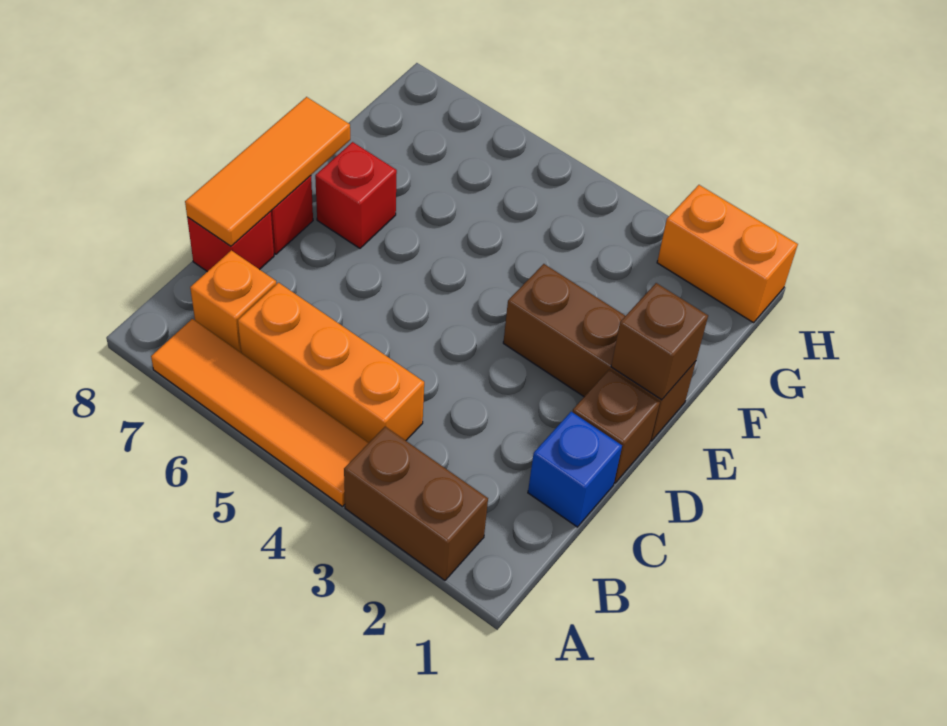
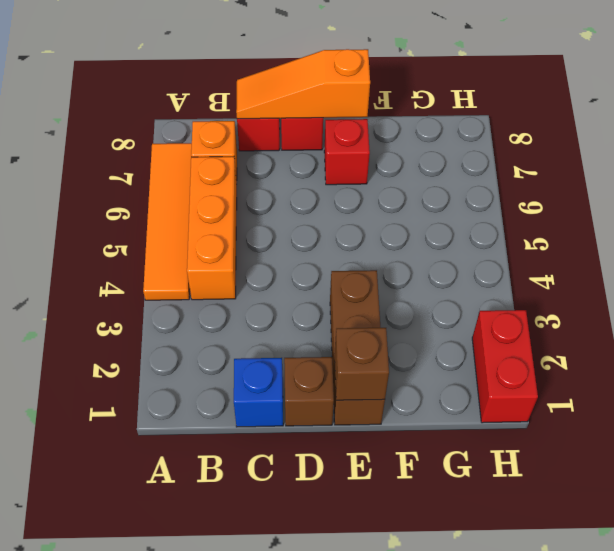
brown 1x2 brick [344,427,488,580] -> none
orange 1x3 tile [185,97,350,246] -> orange 1x3 slope [236,49,370,119]
orange 1x2 brick [657,185,798,323] -> red 1x2 brick [472,310,538,423]

